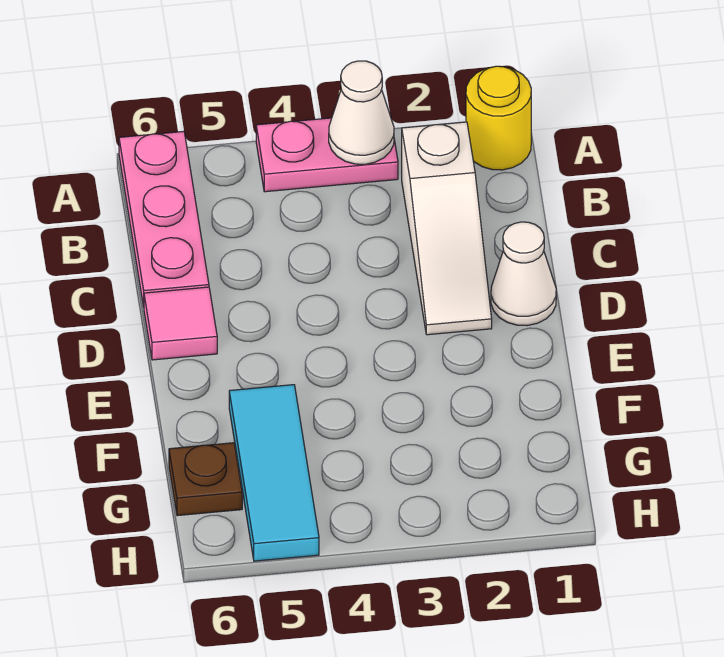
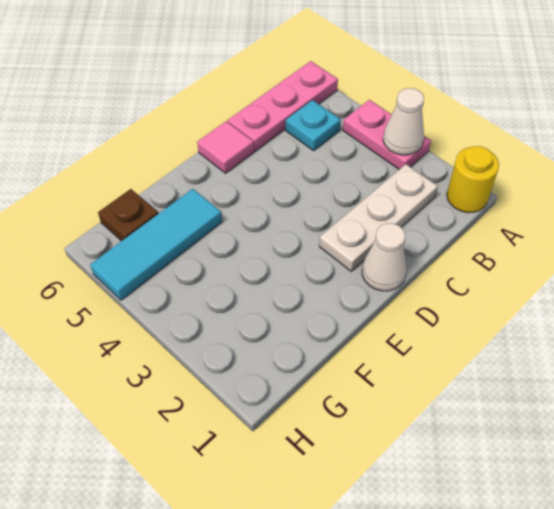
white 1x3 slope [402,122,492,335] -> white 1x3 plate [319,164,438,271]
none -> cyan 1x1 plate [286,100,341,151]

